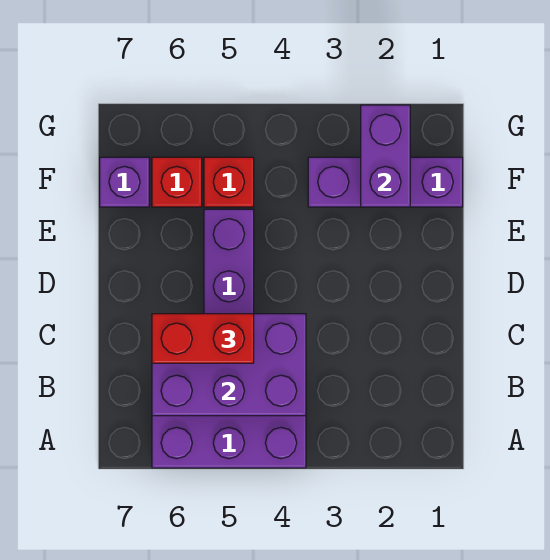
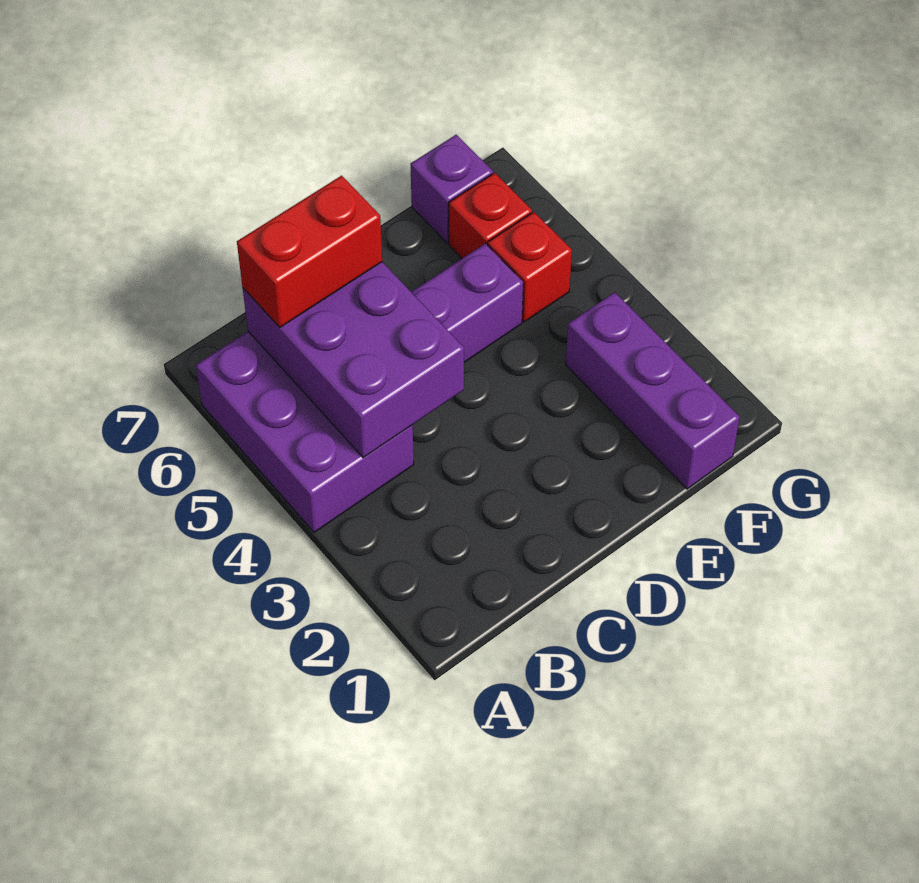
red 1x2 brick [152,314,254,363] -> red 1x2 brick turned to [237,176,382,327]
purple 1x2 brick [361,105,410,207] -> none

